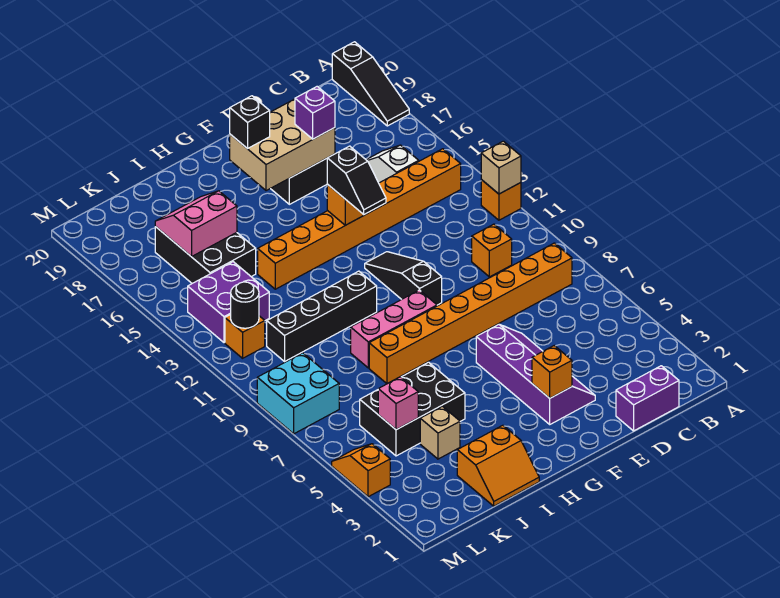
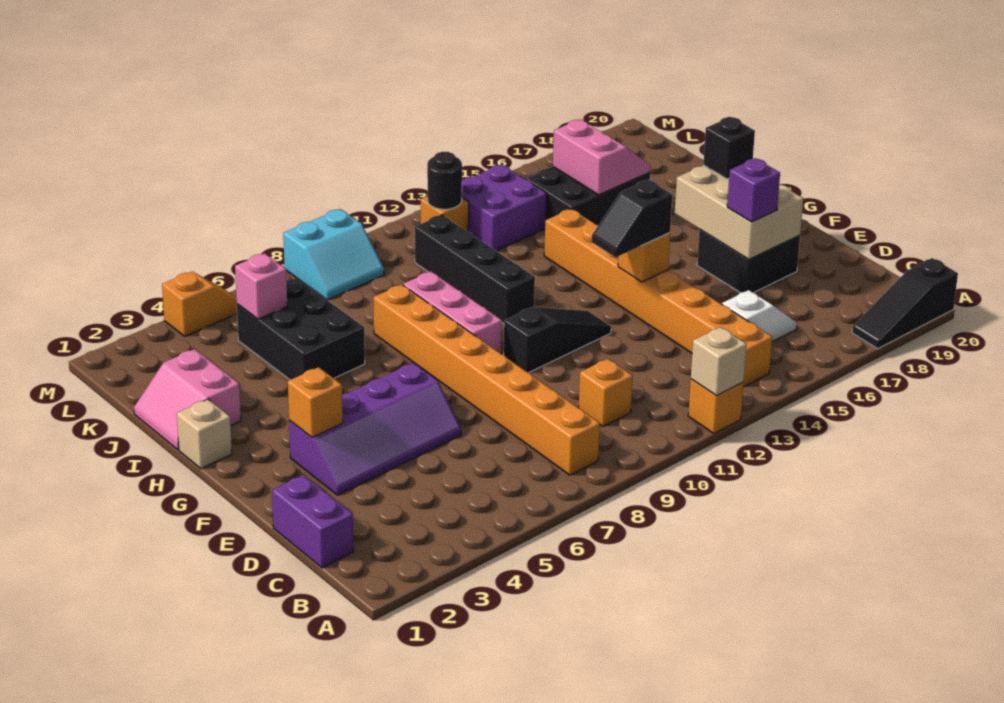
orange 2x2 slope [457,425,539,506] -> pink 2x2 slope [134,349,241,450]
tan 1x1 brick [420,406,460,459] -> tan 1x1 brick moved to [177,399,232,469]
cyan 2x2 brick [257,353,339,434] -> cyan 2x2 slope [283,209,384,300]

